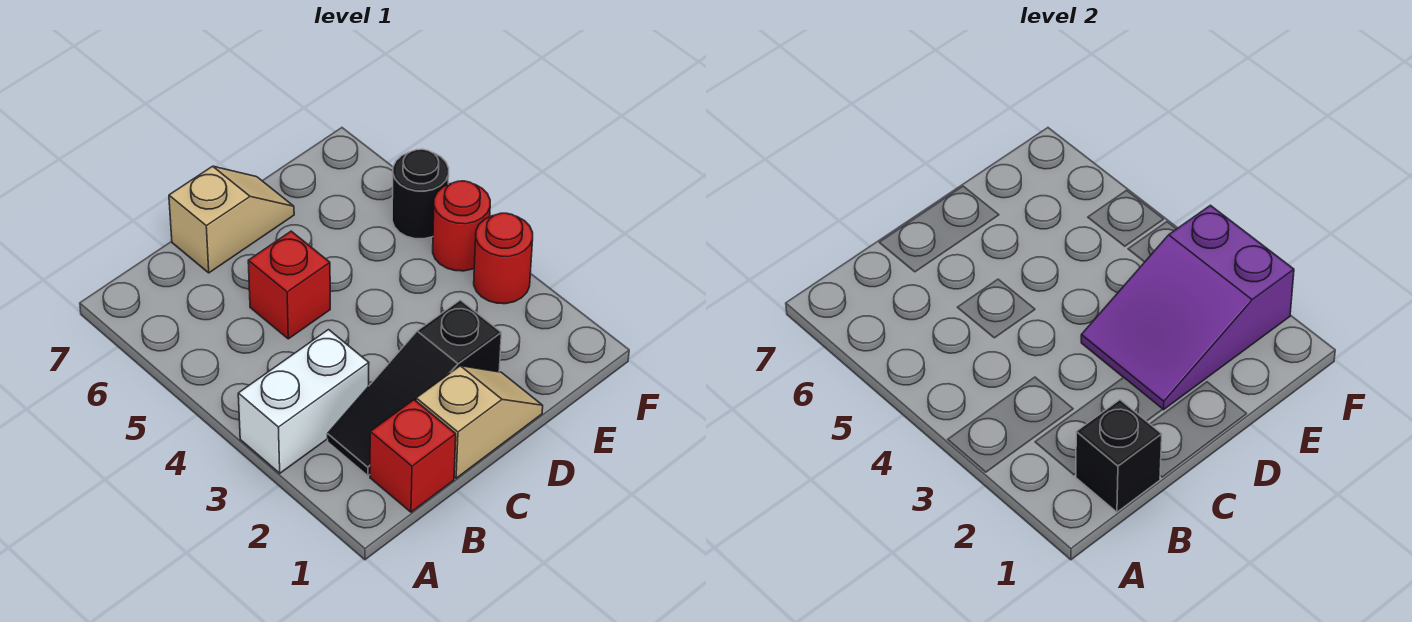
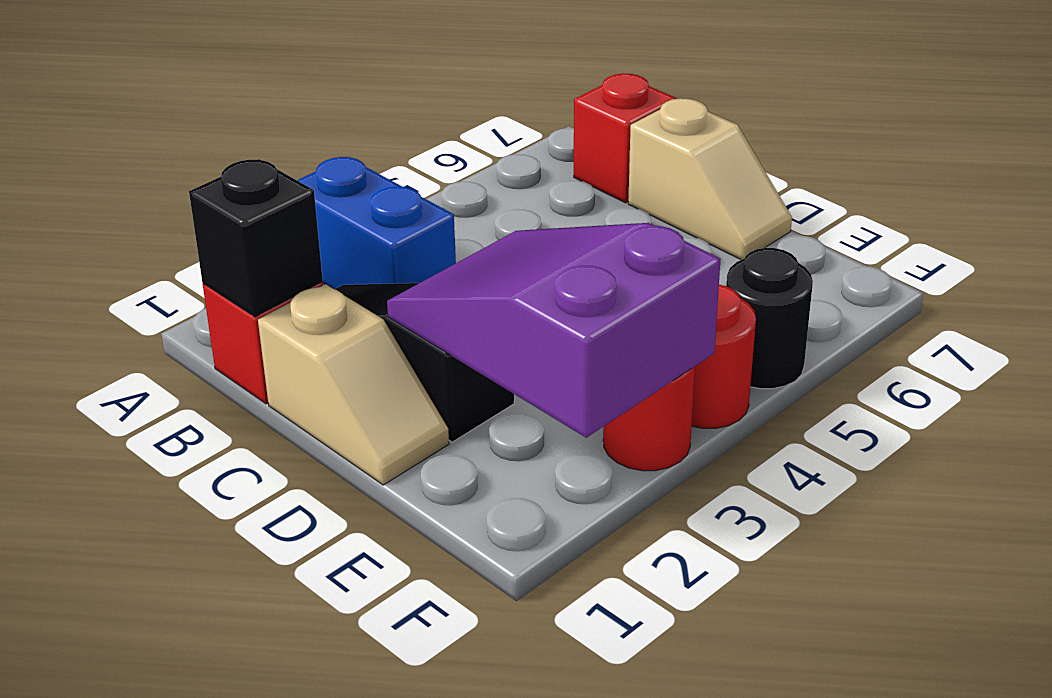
white 1x2 brick [238,330,369,473] -> blue 1x2 brick [297,157,456,289]
red 1x1 brick [248,231,330,339] -> red 1x1 brick moved to [574,74,677,203]

